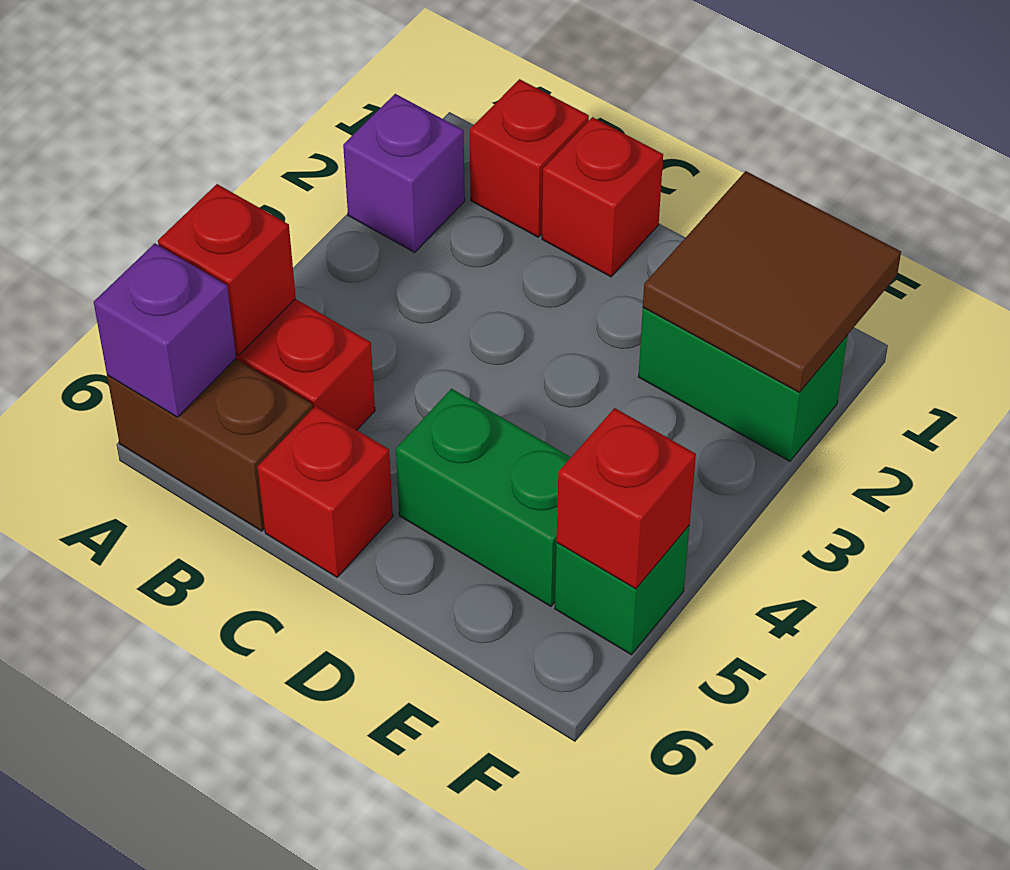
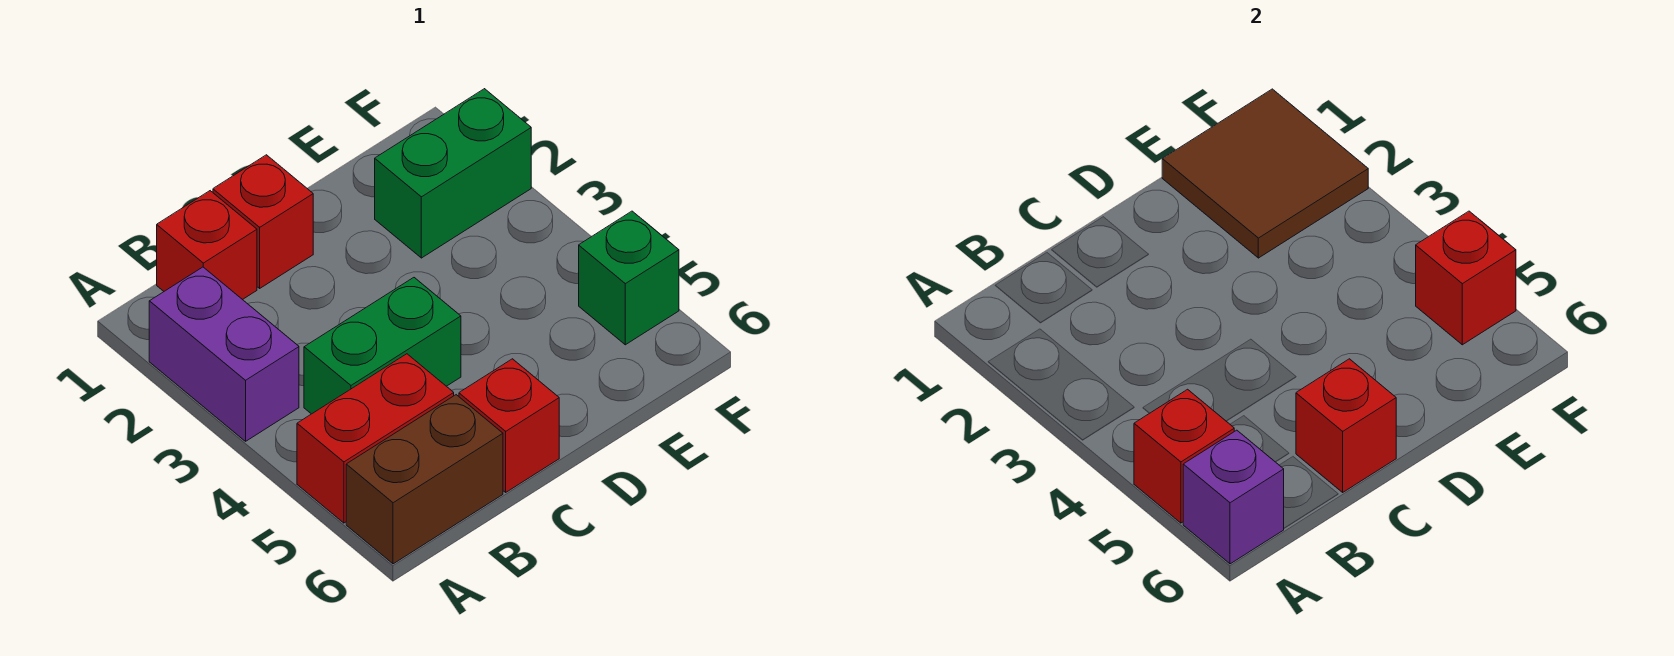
purple 1x1 brick [343,94,465,252] -> purple 1x2 brick [149,267,299,441]
none -> red 1x1 brick [1296,359,1396,492]
green 1x2 brick [396,389,571,606] -> green 1x2 brick moved to [304,278,461,414]

